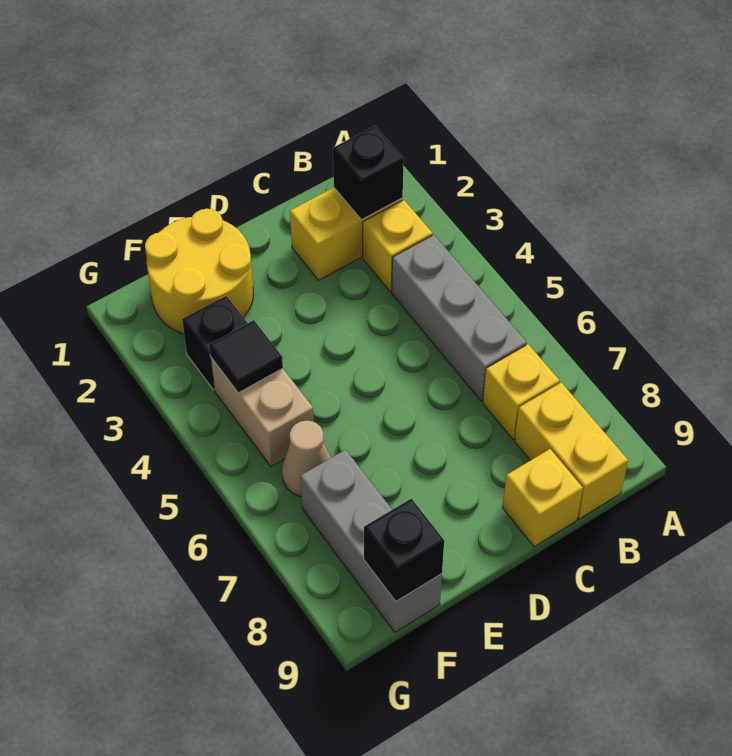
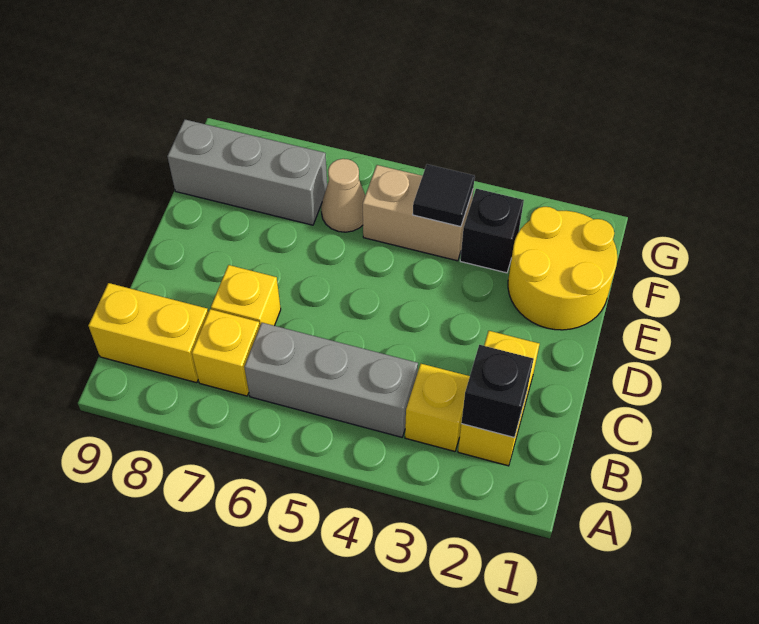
yellow 1x1 brick [503,449,583,547] -> yellow 1x1 brick moved to [211,265,281,326]
black 1x1 brick [364,499,444,601] -> none

